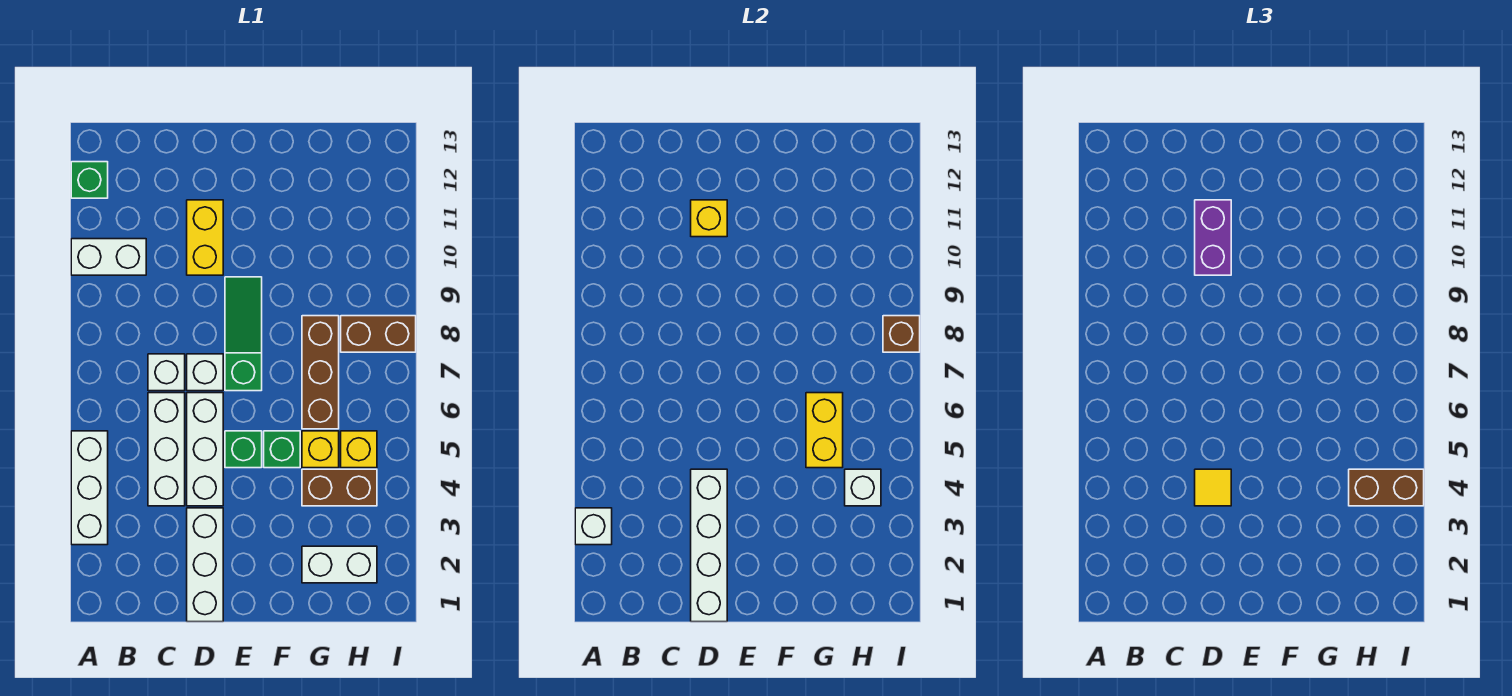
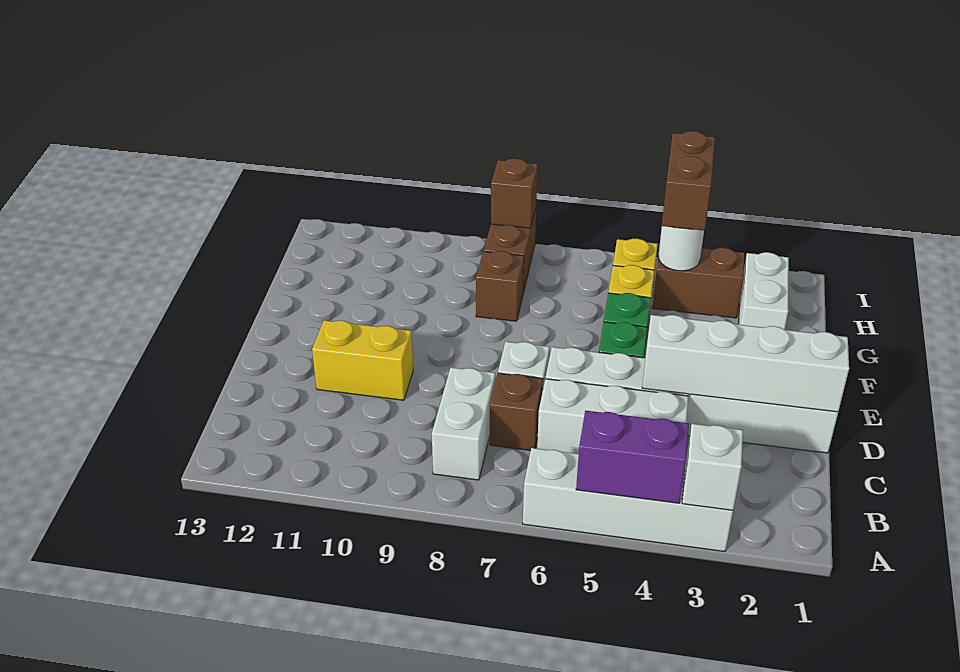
white 1x3 brick [71,431,108,545] -> white 1x4 brick [523,448,733,552]
white 1x2 brick [71,239,146,275] -> white 1x2 brick moved to [432,367,495,480]
green 1x1 brick [71,162,108,198] -> none
white 1x1 brick [148,354,185,391] -> brown 1x1 brick [490,373,543,451]
yellow 1x1 tile [1195,469,1231,506] -> none
purple 1x2 brick [1195,200,1231,275] -> purple 1x2 brick moved to [576,411,689,503]
yellow 1x1 brick [691,200,727,237] -> none
green 1x3 slope [225,277,262,391] -> none
brown 1x2 brick [302,469,377,506] -> brown 1x2 brick turned to [652,248,745,318]
yellow 1x2 brick [806,393,843,468] -> none
brown 1x3 brick [302,316,339,429] -> brown 1x1 brick [476,251,524,321]
white 1x1 brick [845,469,881,506] -> white 1x1 round brick [658,226,704,271]

